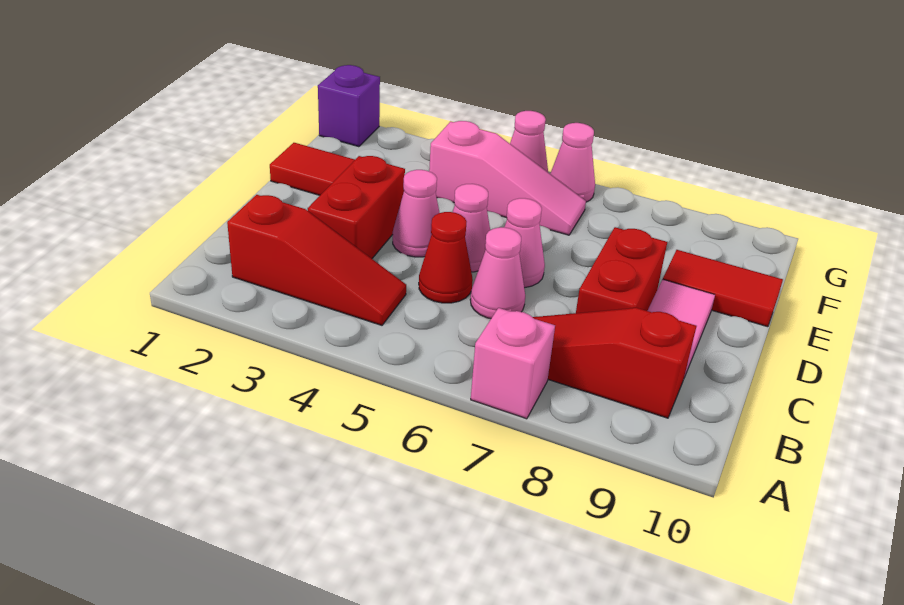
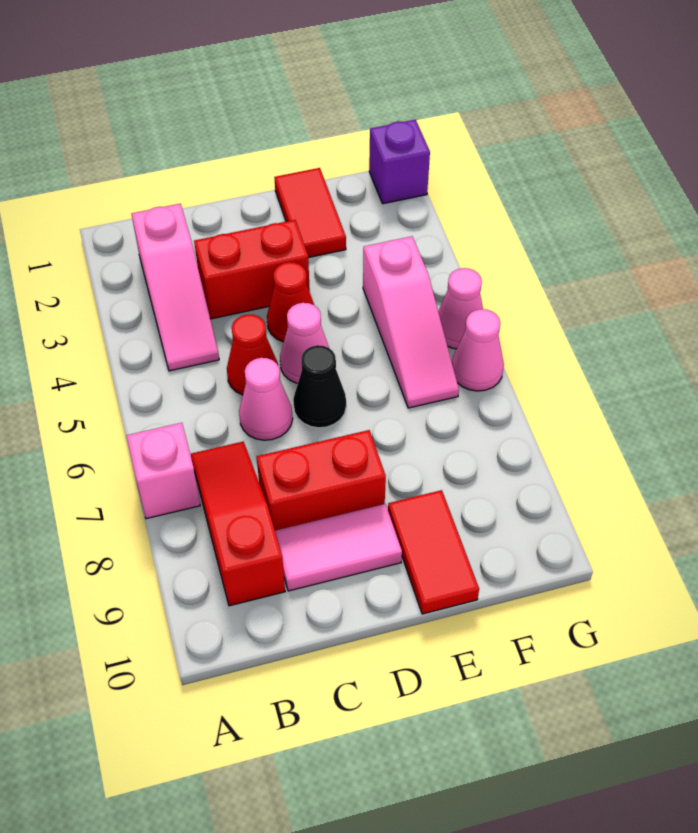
red 1x3 slope [227,195,406,325] -> pink 1x3 slope [132,204,219,371]
pink 1x1 cone [393,170,440,257] -> red 1x1 cone [267,262,314,342]
pink 1x1 cone [505,198,545,288] -> black 1x1 cone [293,345,346,428]

